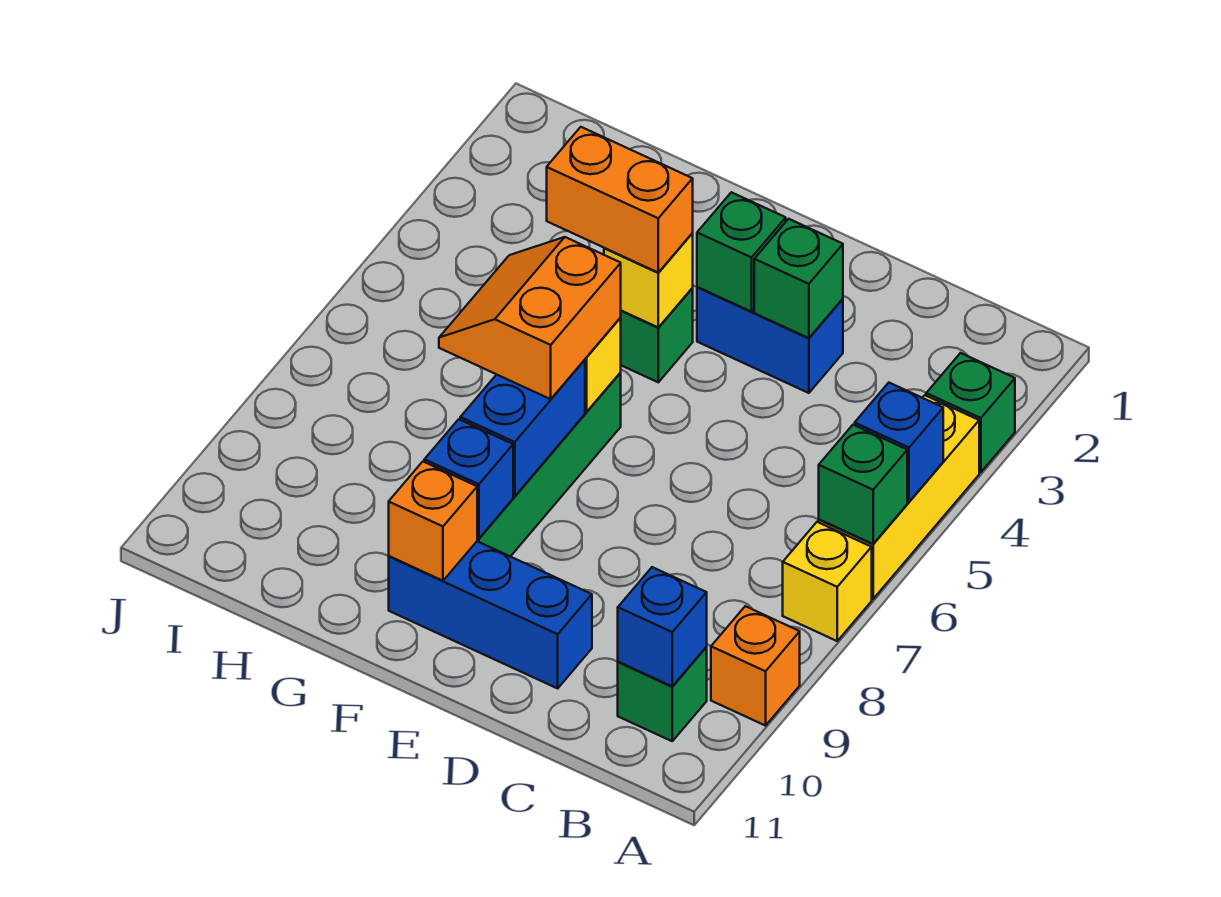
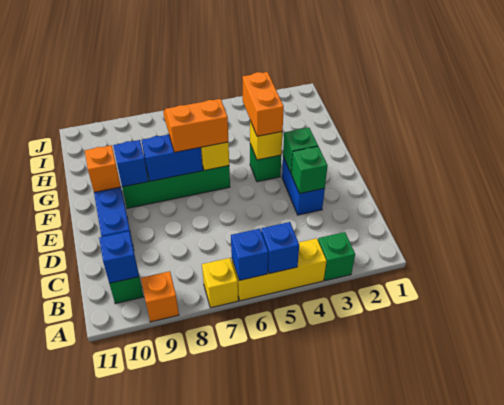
green 1x1 brick [819,425,907,544] -> blue 1x1 brick [231,229,268,281]

